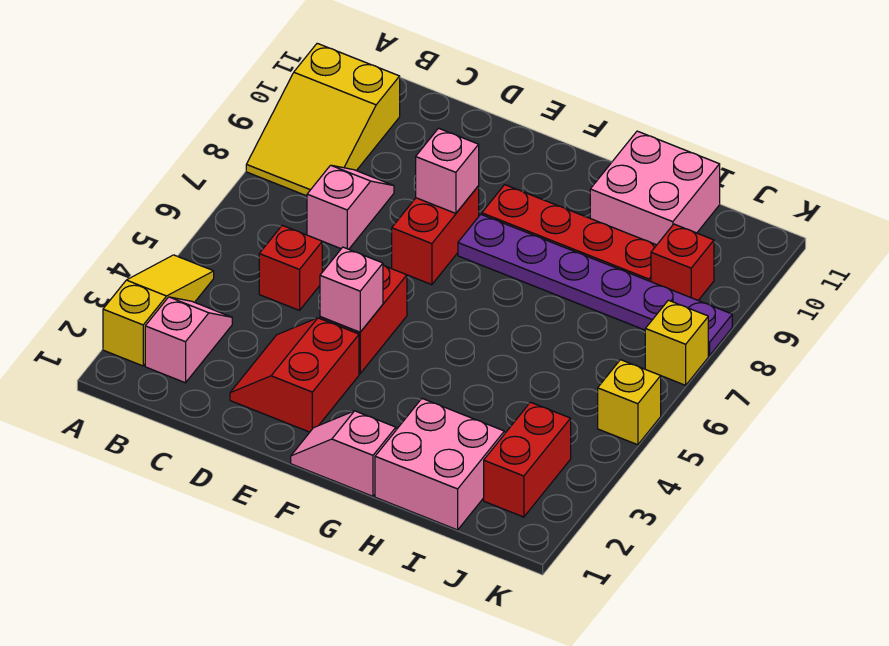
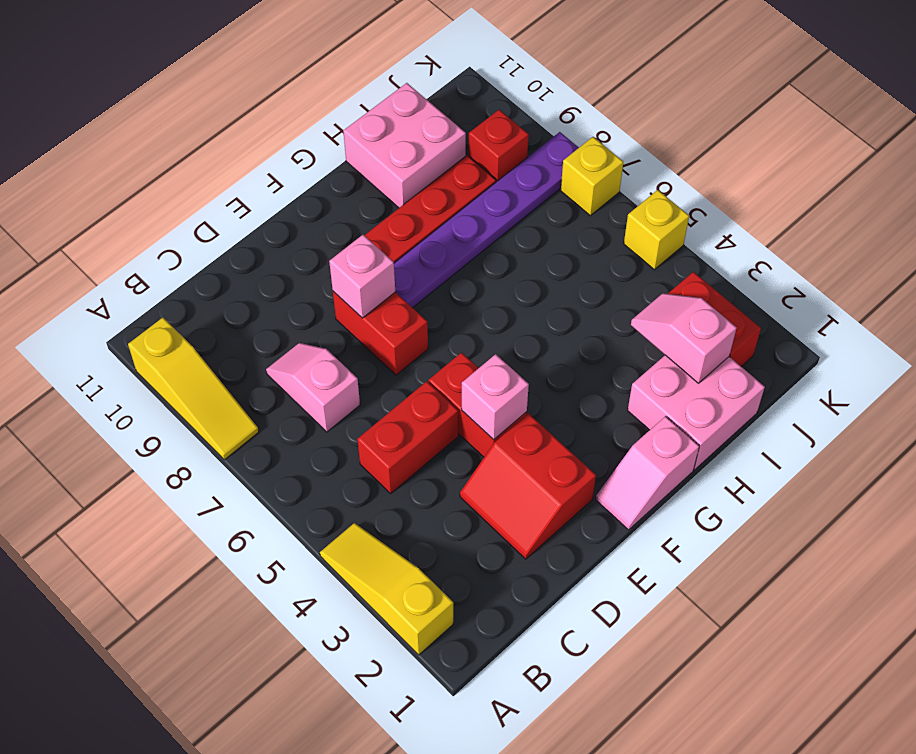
yellow 2x3 slope [246,43,400,196] -> yellow 1x3 slope [128,318,259,460]
pink 1x2 slope [145,297,232,383] -> pink 1x2 slope moved to [631,293,737,383]
red 1x1 brick [259,225,322,310] -> red 1x2 brick [357,381,458,493]

